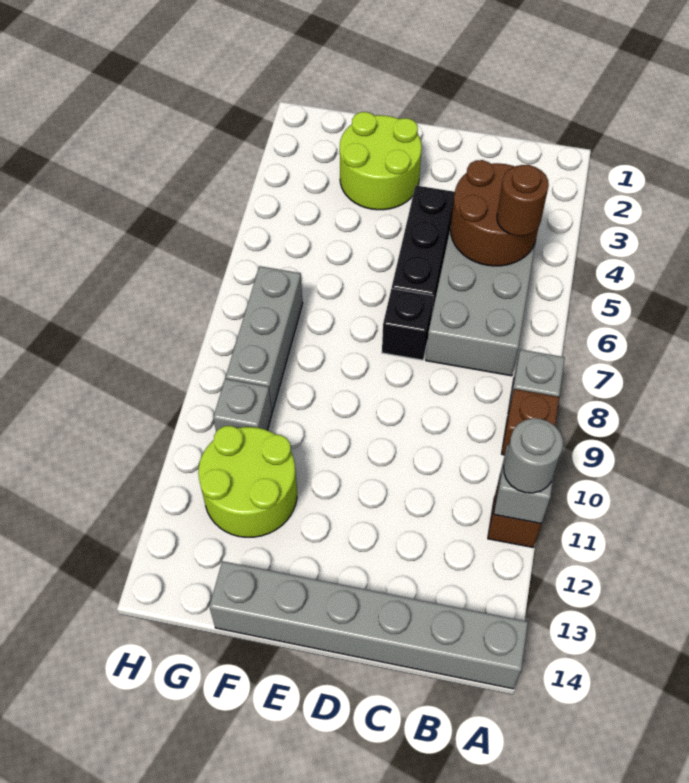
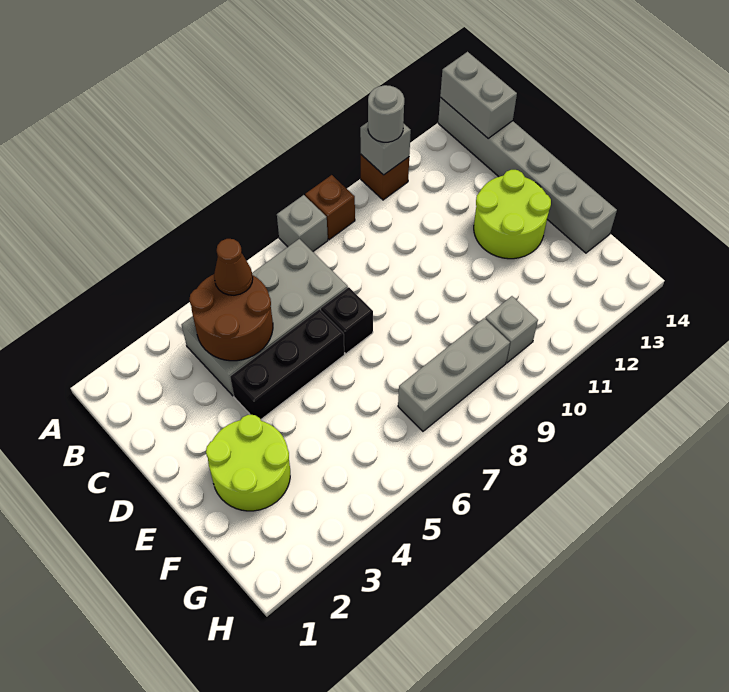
none -> grey 1x2 brick [440,52,517,138]
brown 1x1 round brick [497,165,549,236] -> brown 1x1 cone [214,239,253,295]
lime 2x2 round brick [198,426,297,537] -> lime 2x2 round brick moved to [474,170,551,259]

